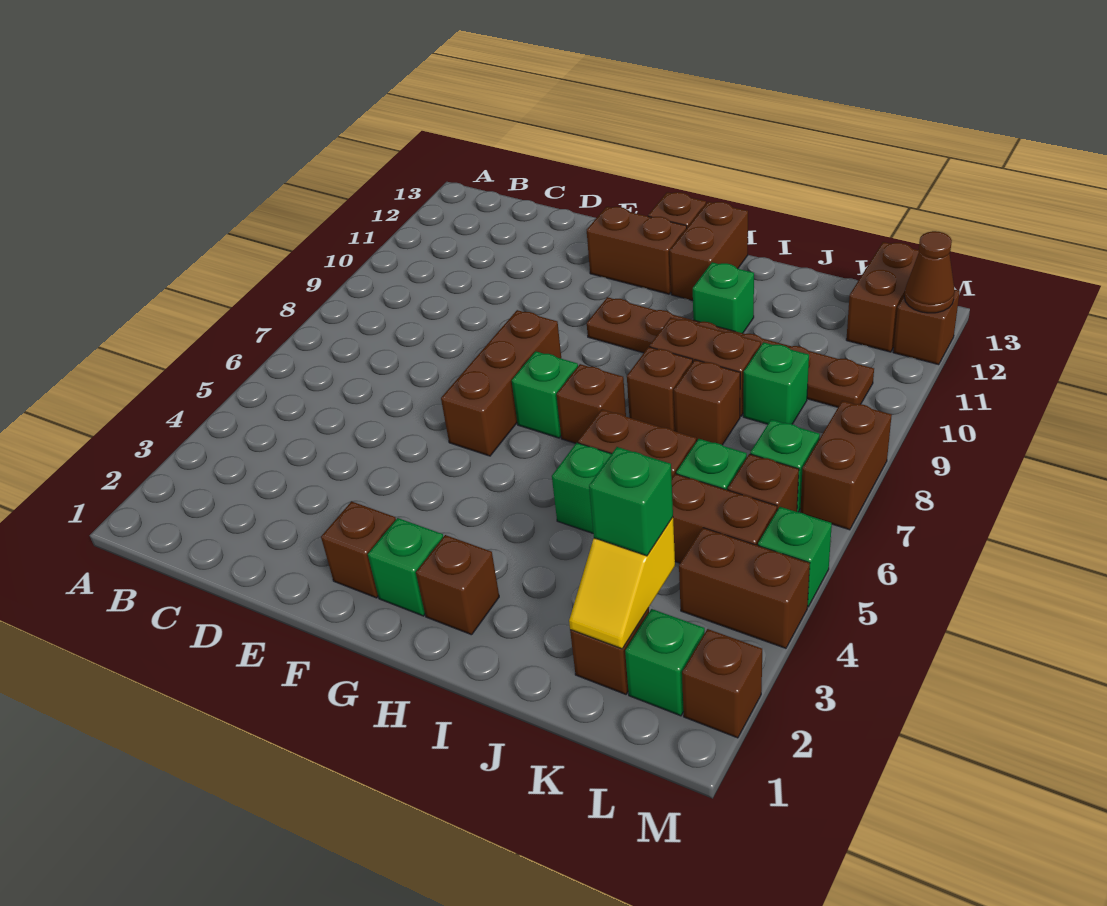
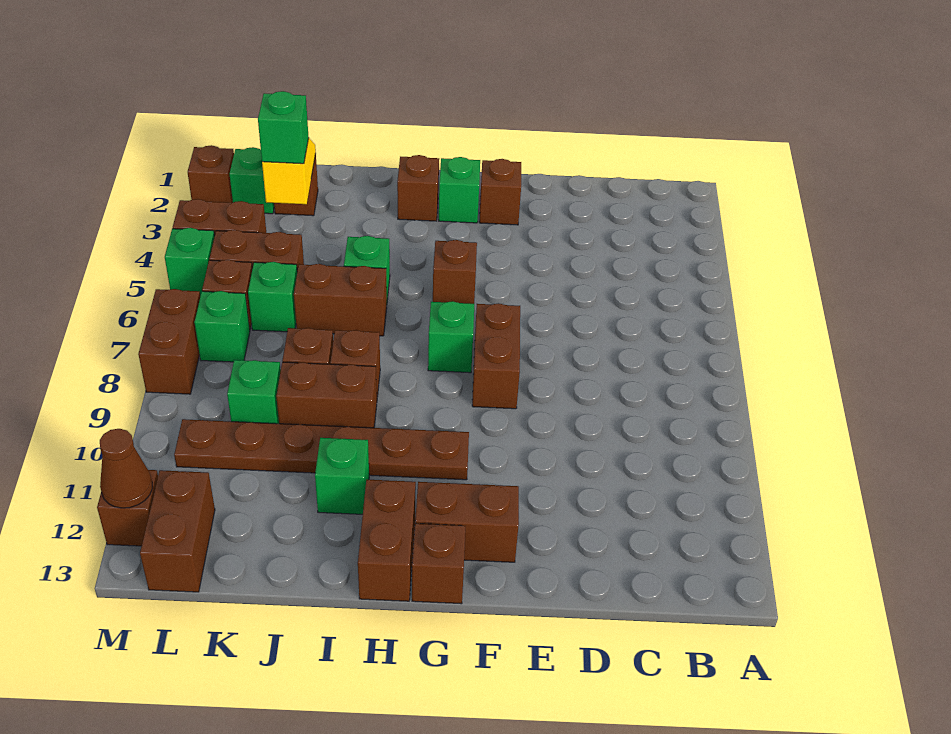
brown 1x3 brick [441,310,561,456] -> brown 1x2 brick [472,303,520,409]
brown 1x1 brick [557,364,626,443] -> brown 1x1 brick moved to [433,240,477,304]

